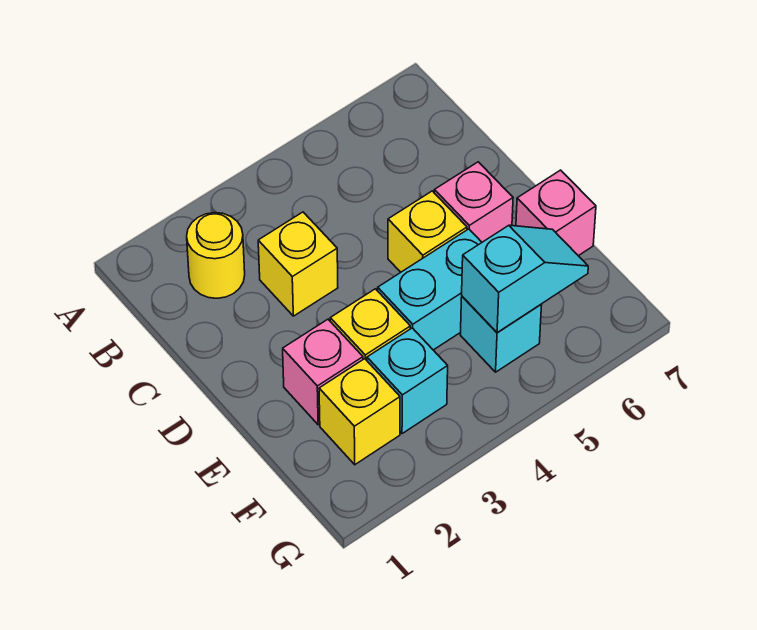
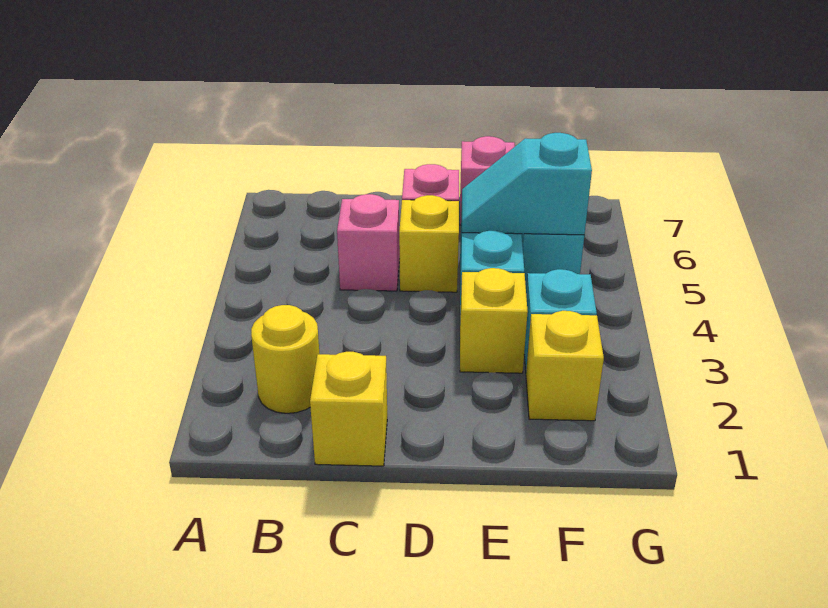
yellow 1x1 brick [258,212,338,316] -> yellow 1x1 brick moved to [310,352,387,466]
pink 1x1 brick [283,319,363,425] -> pink 1x1 brick moved to [337,194,400,291]
cyan 1x2 slope [462,225,588,333] -> cyan 1x2 slope turned to [462,133,592,235]

